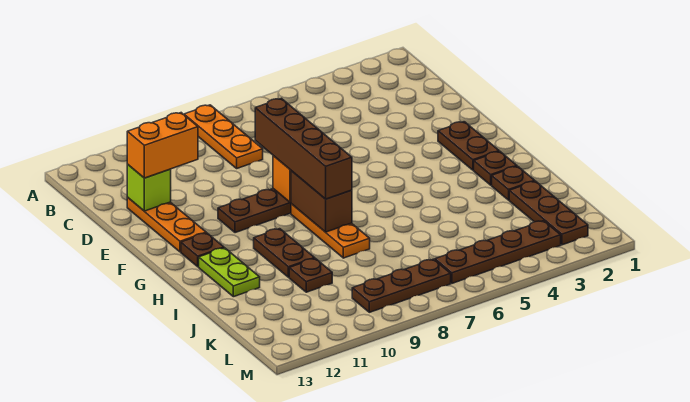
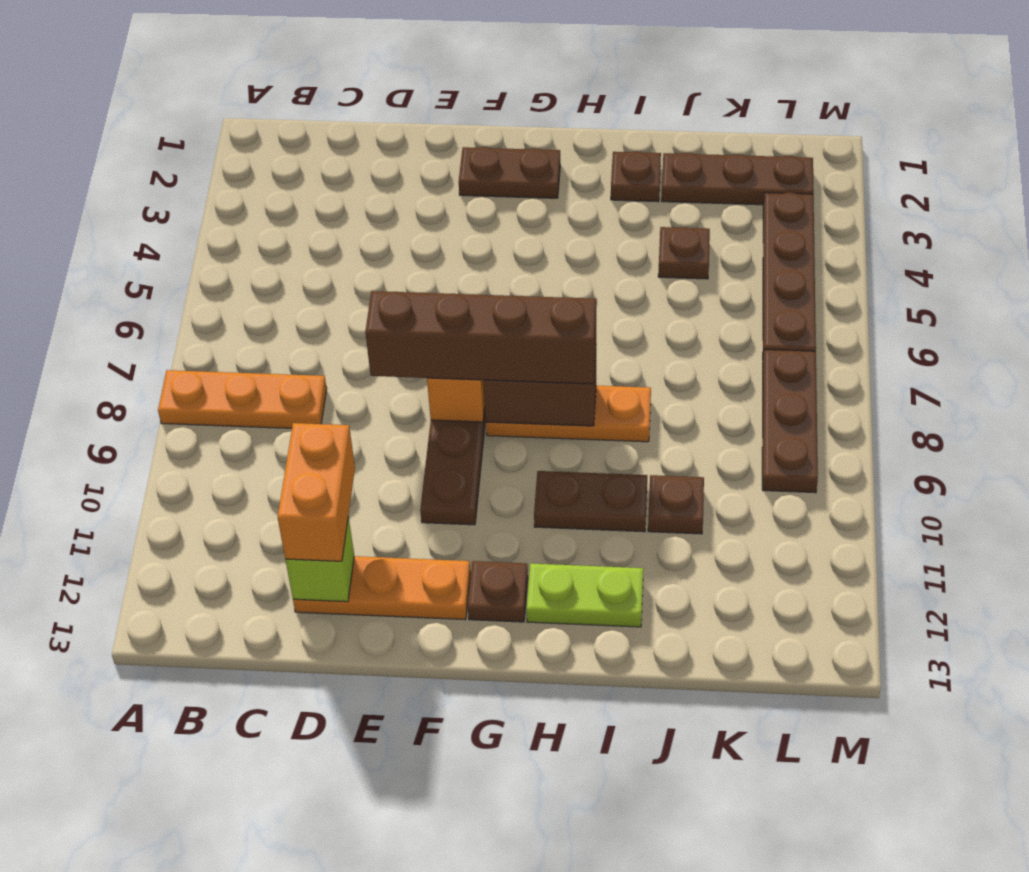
brown 1x1 plate [474,151,517,185] -> brown 1x1 plate moved to [658,227,710,279]

